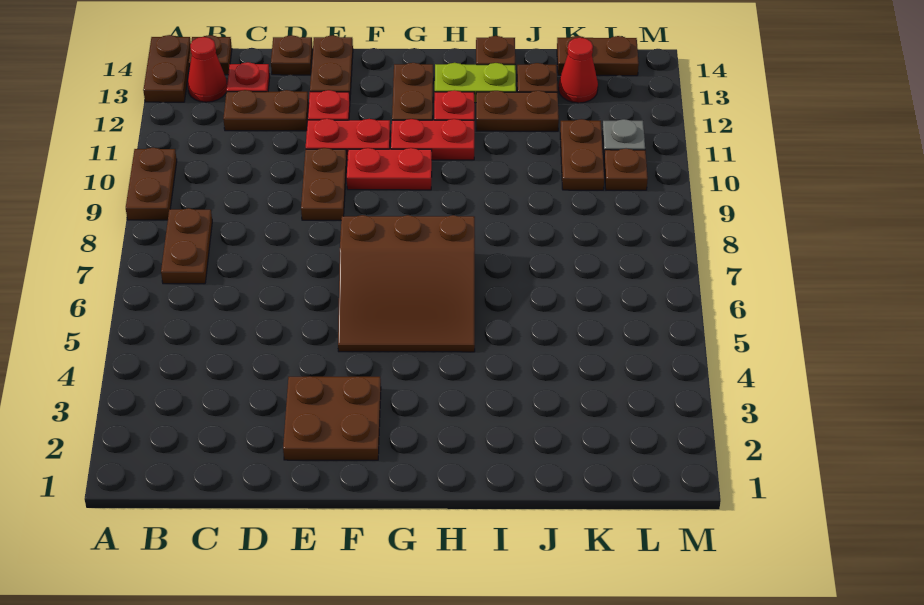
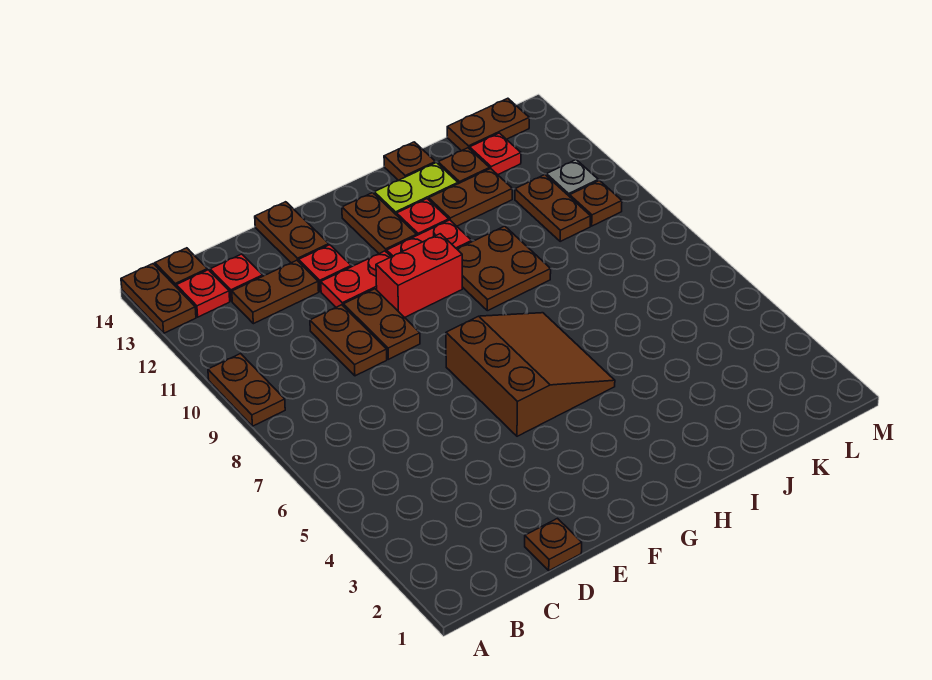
brown 1x2 plate [161,208,212,284] -> brown 1x2 plate moved to [310,305,387,376]
red 1x1 cone [187,37,227,102] -> red 1x1 plate [176,270,230,317]
brown 1x1 plate [271,35,313,75] -> brown 1x1 plate moved to [525,518,582,571]
brown 2x2 plate [283,376,381,460] -> brown 2x2 plate moved to [457,226,551,311]
brown 3x3 slope [338,215,475,352] -> brown 3x3 slope turned to [446,313,615,436]
red 1x2 plate [347,148,432,190] -> red 1x2 brick [376,234,462,318]
red 1x1 cone [559,38,598,103] -> red 1x1 plate [470,133,521,175]

